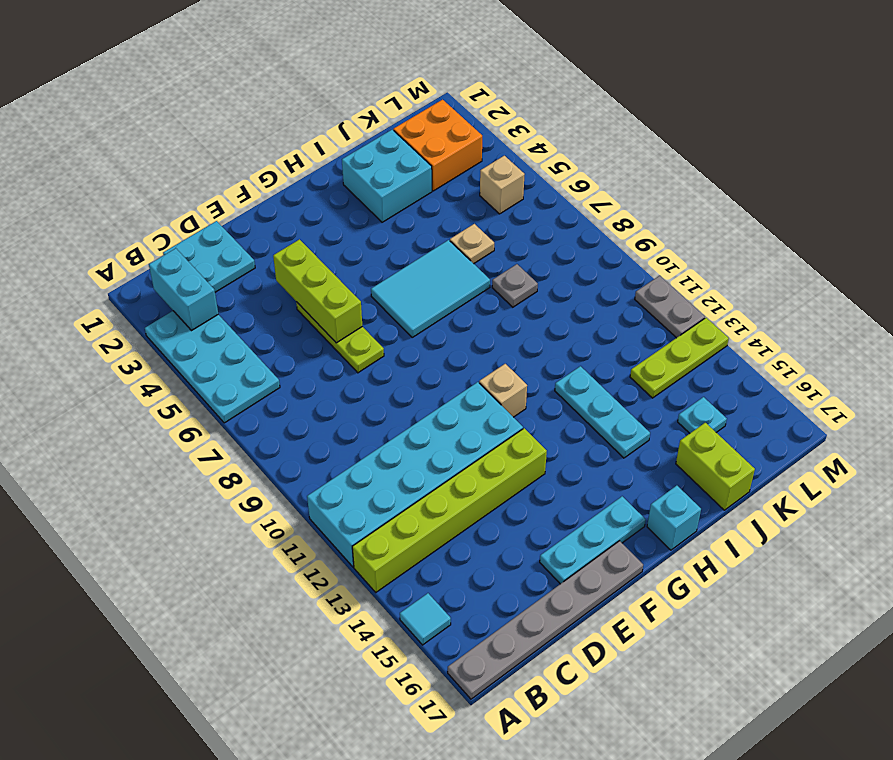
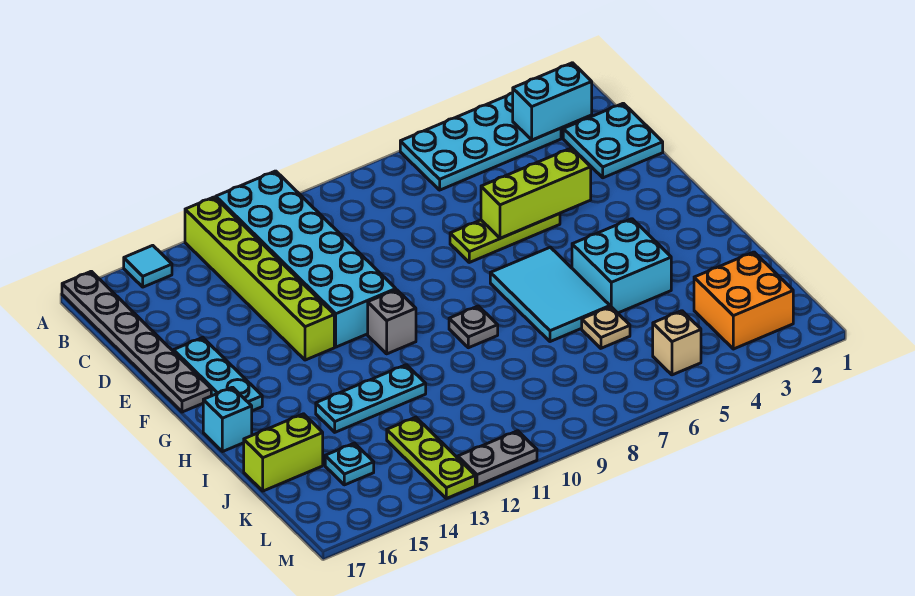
tan 1x1 brick [479,364,527,417] -> grey 1x1 brick [368,290,416,354]
cyan 2x2 brick [342,130,432,222] -> cyan 2x2 brick moved to [572,219,671,313]
grey 1x1 plate [492,264,538,307] -> grey 1x1 plate moved to [449,306,498,348]

